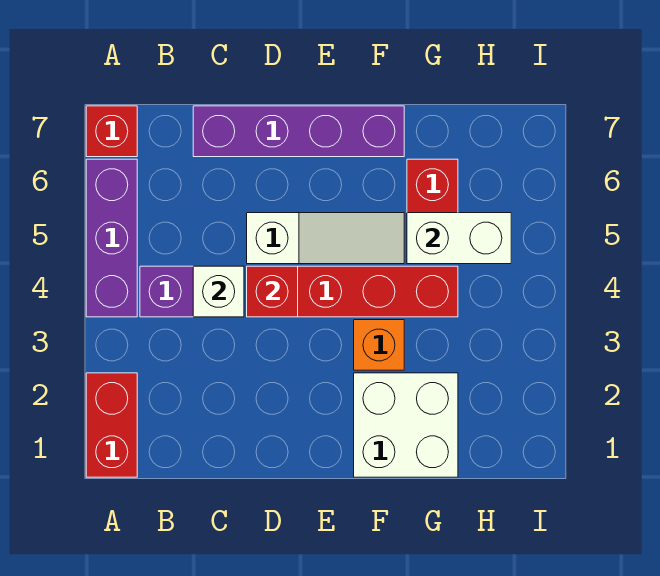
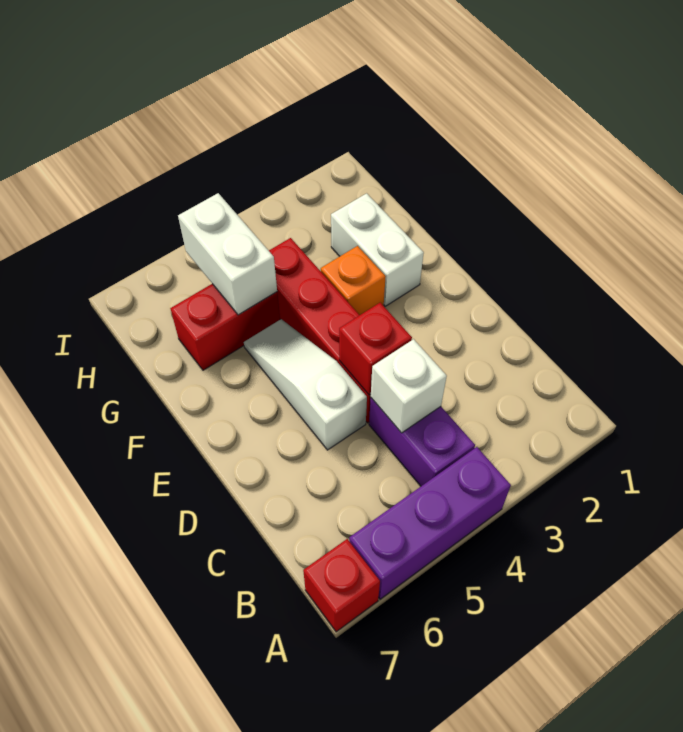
red 1x2 brick [86,373,137,477] -> none
purple 1x4 brick [193,106,404,157] -> none
white 2x2 brick [354,373,458,477] -> white 1x2 brick [331,193,424,306]

